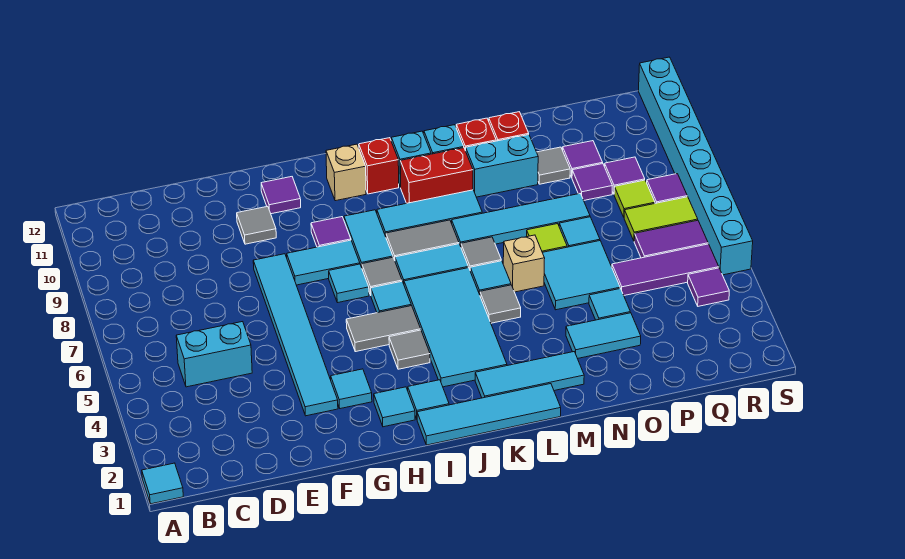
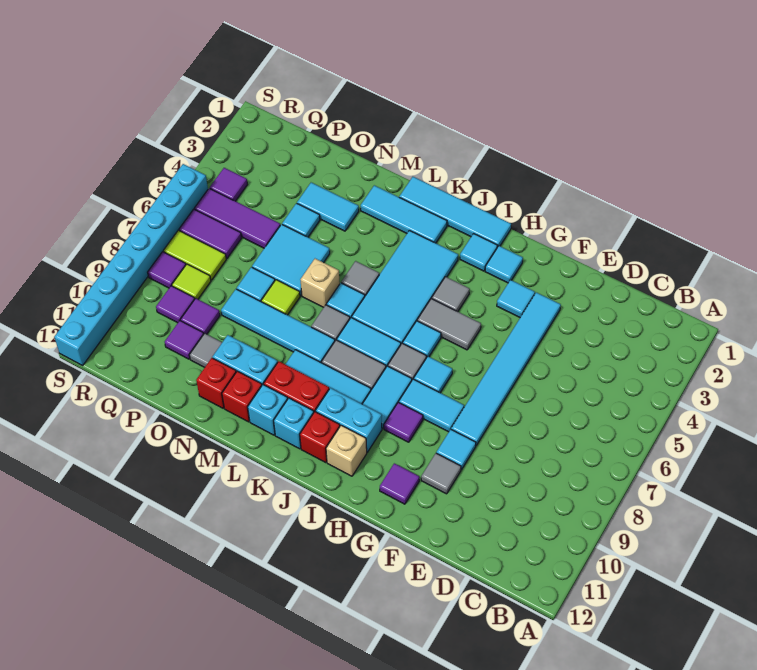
cyan 1x1 tile [142,463,183,504] -> cyan 1x1 tile moved to [436,430,476,470]
cyan 1x2 brick [176,322,252,387] -> cyan 1x2 brick moved to [316,388,382,452]

